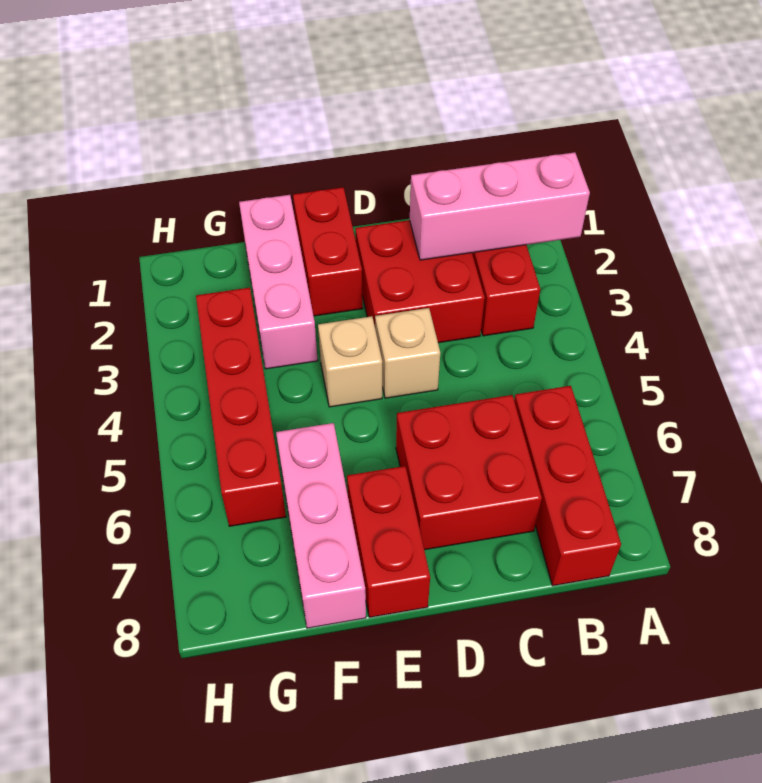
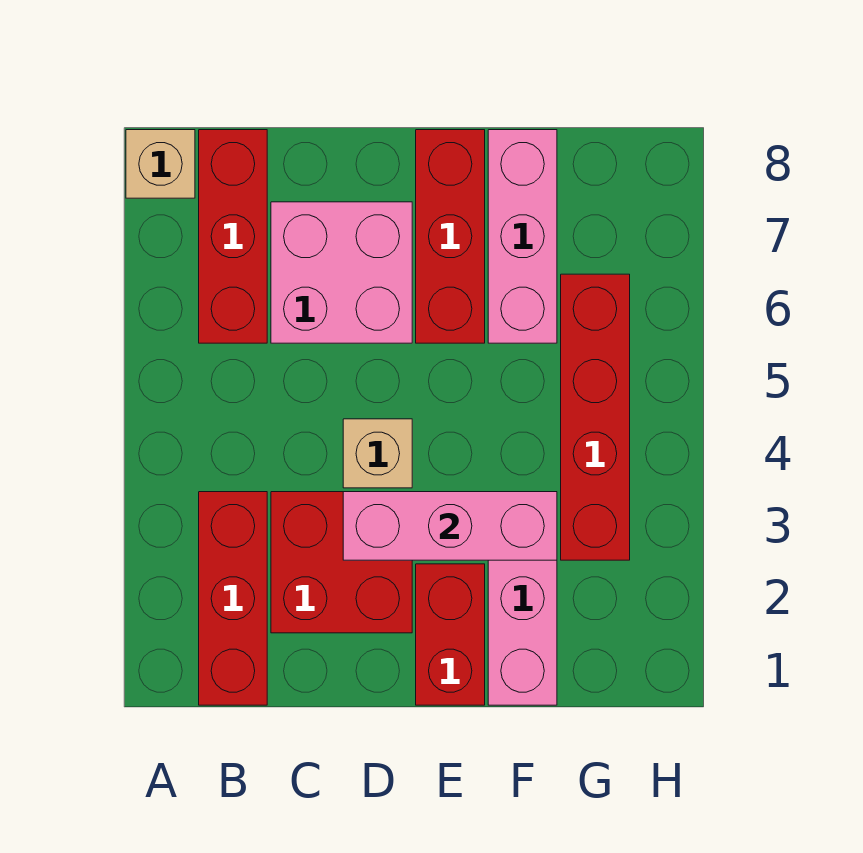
pink 1x3 brick [410,152,590,260] -> pink 1x3 brick moved to [343,492,557,560]
red 2x2 brick [396,395,542,550] -> pink 2x2 brick [271,202,412,343]
tan 1x1 brick [318,316,382,407] -> tan 1x1 brick moved to [126,130,195,198]
red 1x2 brick [347,466,430,618] -> red 1x3 brick [416,130,485,343]

